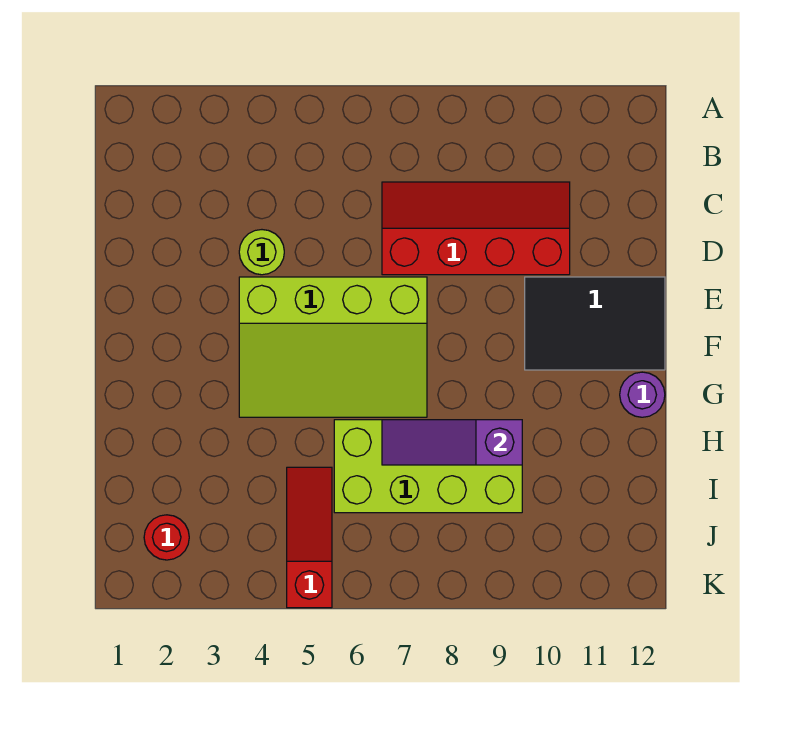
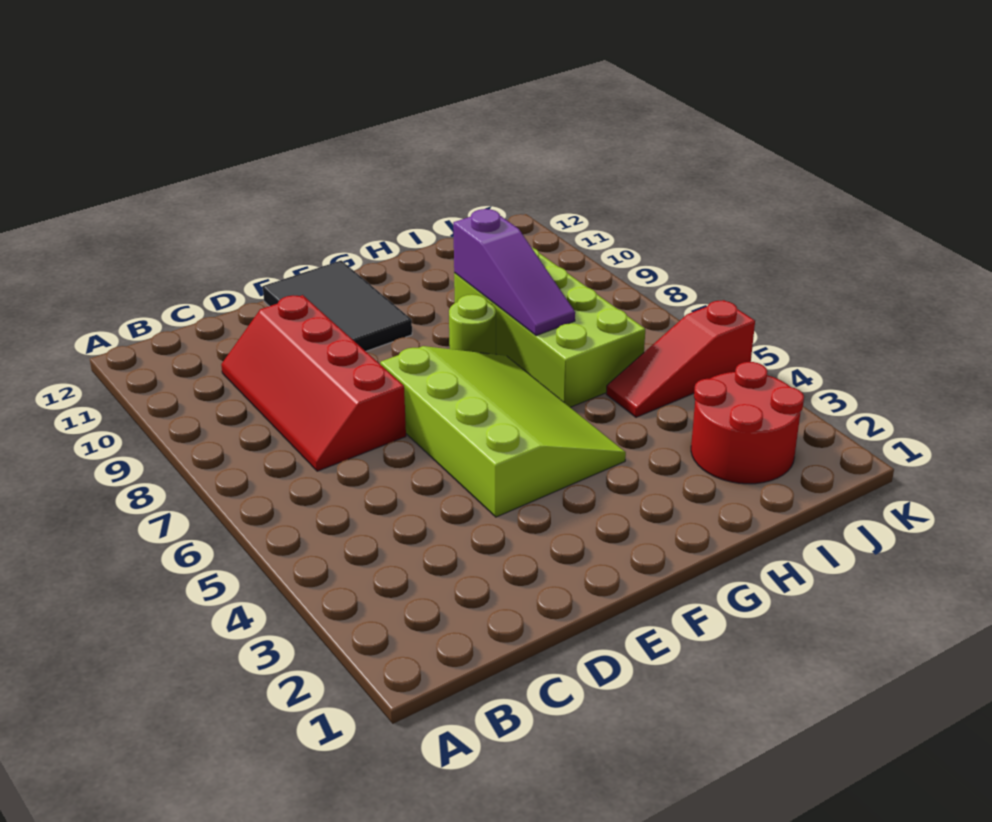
lime 1x1 round brick [239,230,284,275] -> lime 1x1 round brick moved to [449,295,496,355]
purple 1x1 round brick [620,372,665,417] -> none
red 1x1 round brick [144,515,189,560] -> red 2x2 round brick [691,362,804,484]

